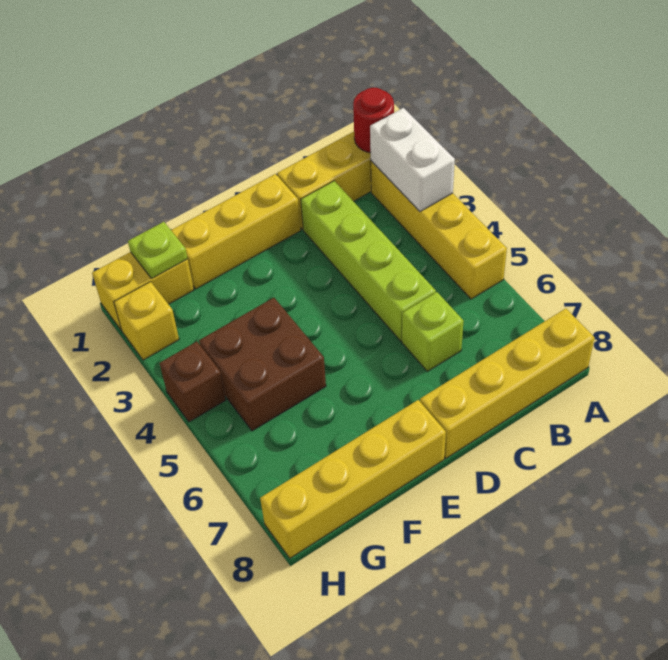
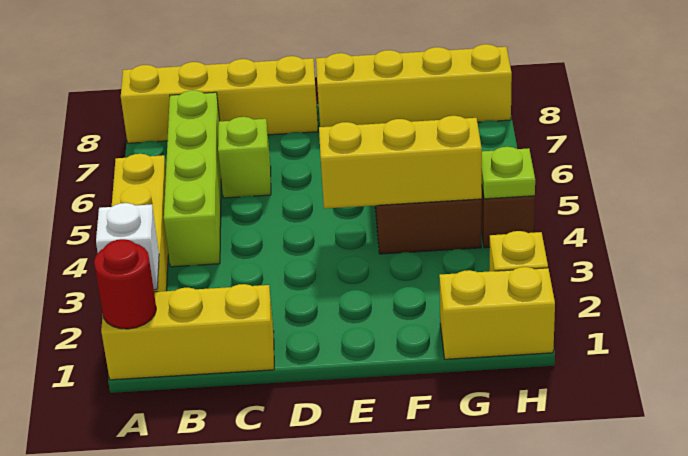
white 1x2 brick [370,108,455,211] -> white 1x1 brick [96,203,159,290]
lime 1x4 brick [301,181,436,341] -> lime 1x4 brick moved to [164,90,221,267]
yellow 1x3 brick [171,174,301,289] -> yellow 1x3 brick moved to [319,116,482,209]
lime 1x1 plate [128,222,188,278] -> lime 1x1 plate moved to [482,147,535,199]

